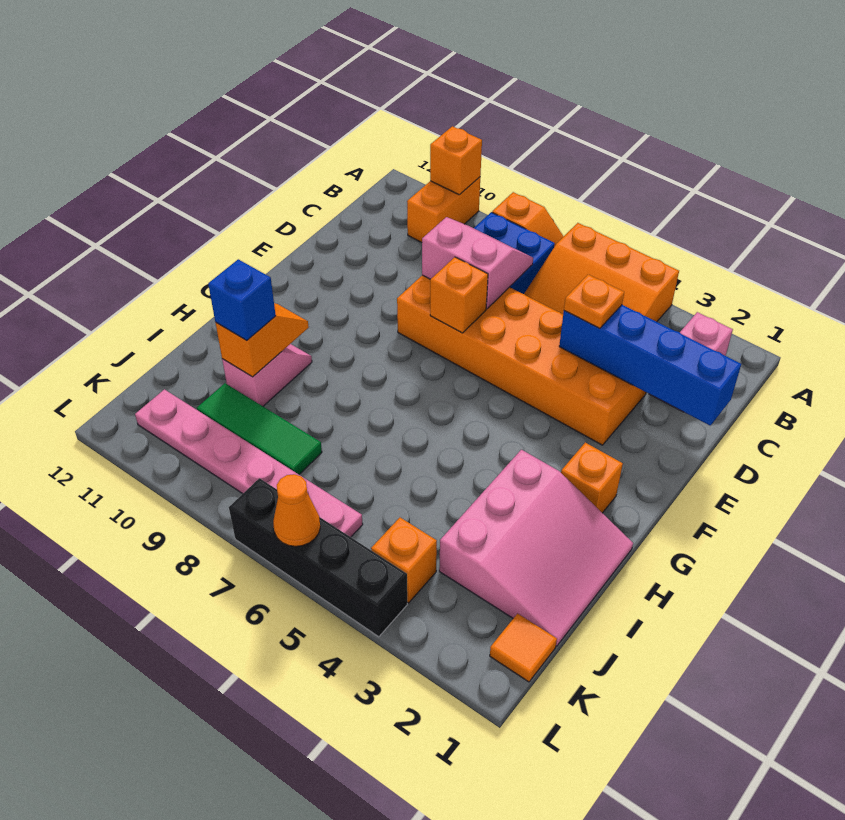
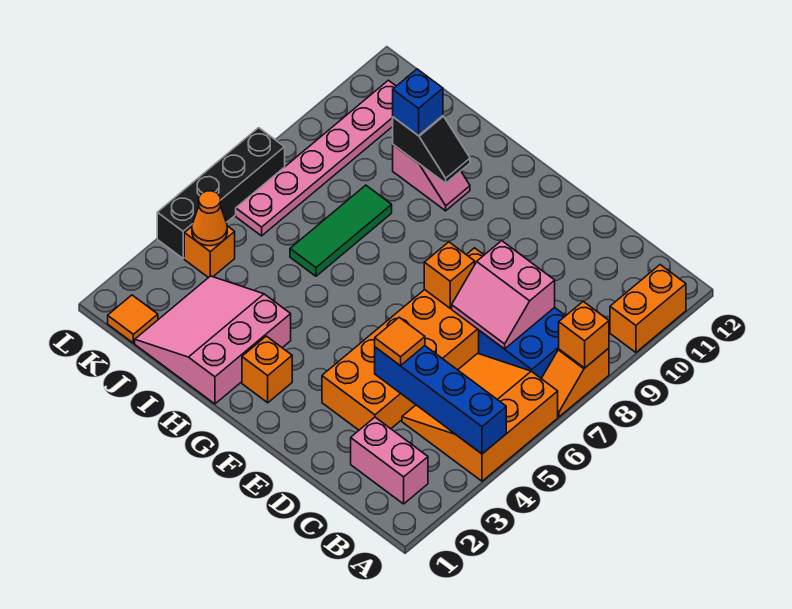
orange 1x2 brick [407,177,480,242] -> orange 1x2 brick turned to [610,265,686,352]
orange 1x1 brick [430,126,482,195] -> orange 1x1 brick moved to [559,302,609,368]
pink 2x2 slope [422,217,533,309] -> pink 2x2 slope turned to [452,241,555,349]
blue 1x4 brick [559,305,741,426] -> blue 1x4 brick turned to [375,346,506,454]
orange 1x1 plate [564,274,624,329] -> orange 1x1 tile [375,317,425,366]
pink 3x3 slope [439,450,633,646] -> pink 3x3 slope turned to [135,276,291,404]
orange 1x2 slope [216,303,309,377] -> black 1x2 slope [393,116,470,183]
green 1x3 tile [197,383,322,474] -> green 1x3 tile moved to [290,185,392,276]
orange 1x1 cone [273,474,320,546] -> orange 1x1 cone moved to [192,191,227,246]

